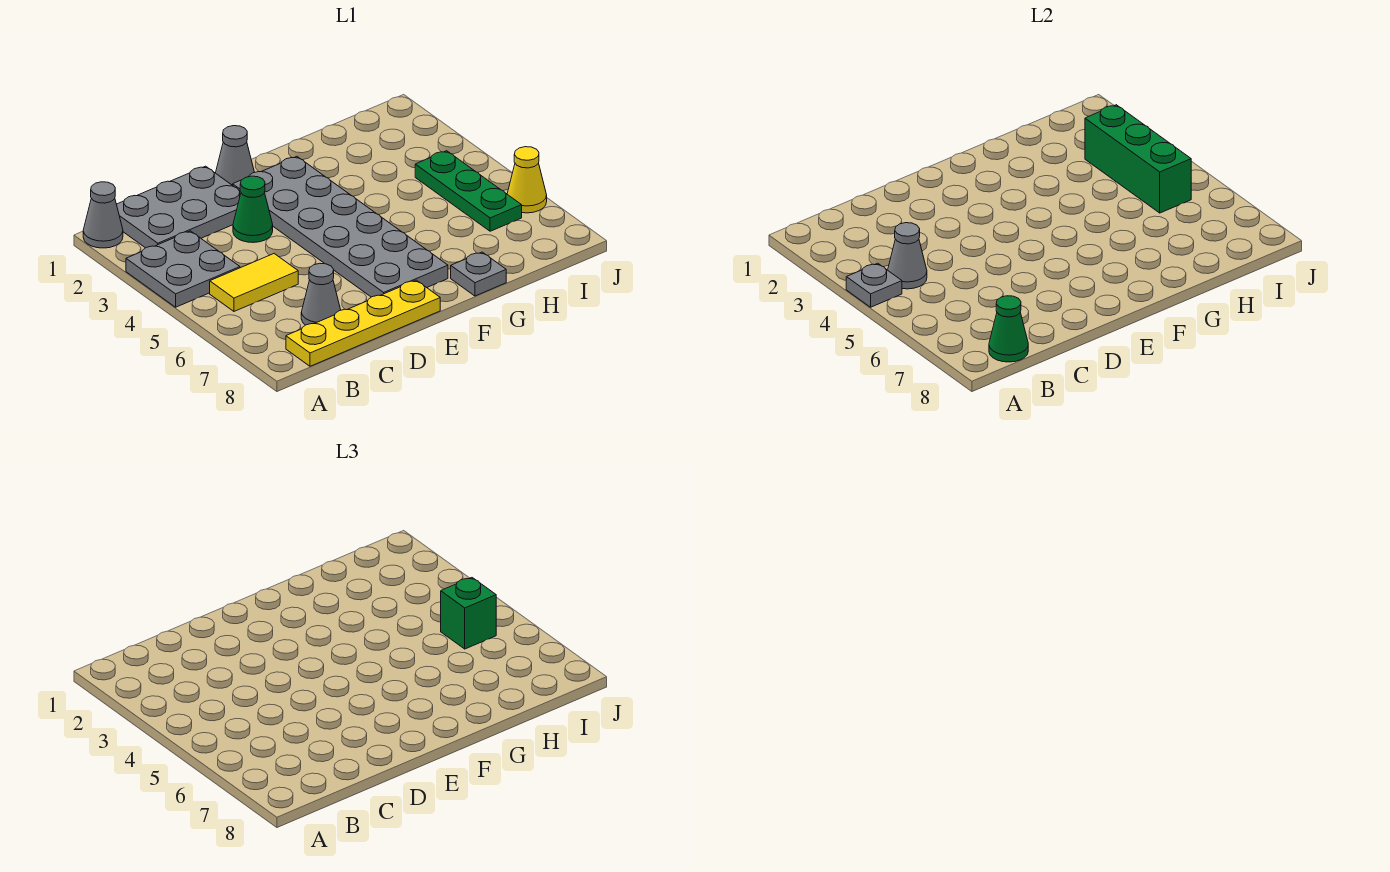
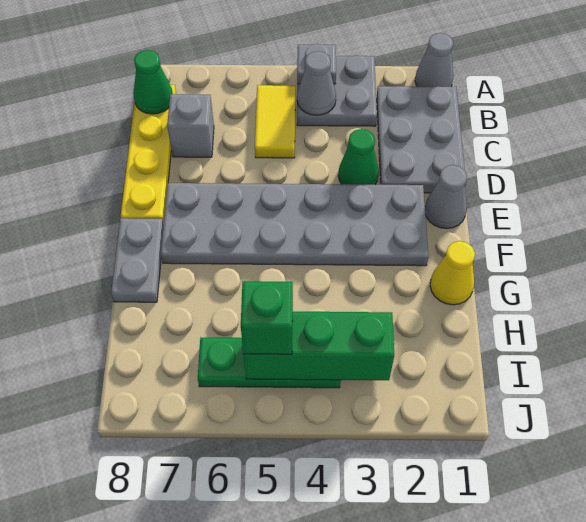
grey 1x1 cone [301,263,341,325] -> grey 1x1 brick [167,94,214,157]
grey 1x1 plate [451,252,506,296] -> grey 1x2 plate [111,218,164,302]
yellow 1x1 cone [507,147,547,213] -> yellow 1x1 cone moved to [430,241,475,305]

